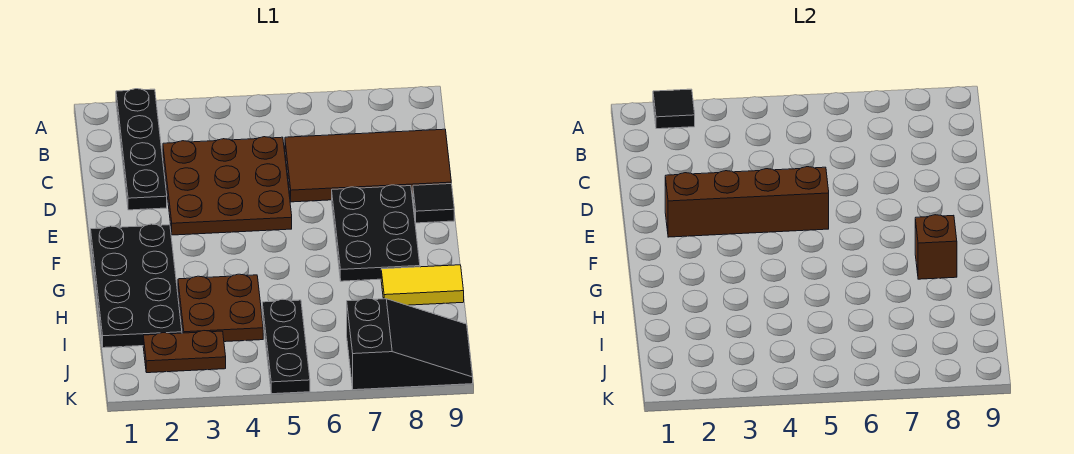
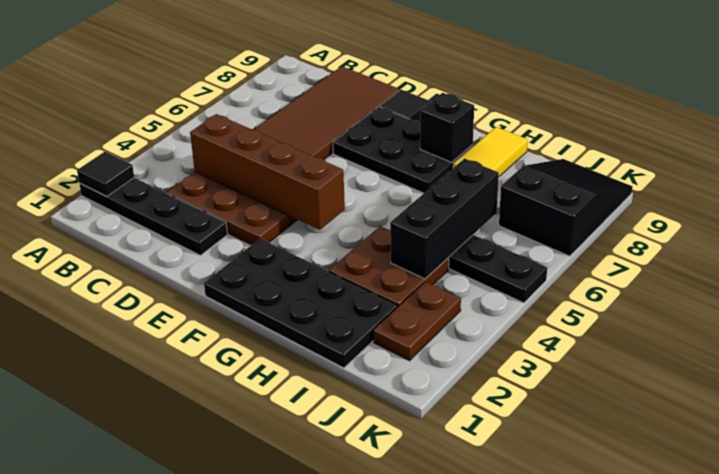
brown 1x4 brick [665,167,829,237] -> brown 1x4 brick turned to [190,114,345,230]
brown 1x1 brick [915,215,957,279] -> black 1x1 brick [420,93,474,162]
none -> black 1x3 brick [390,158,499,279]

